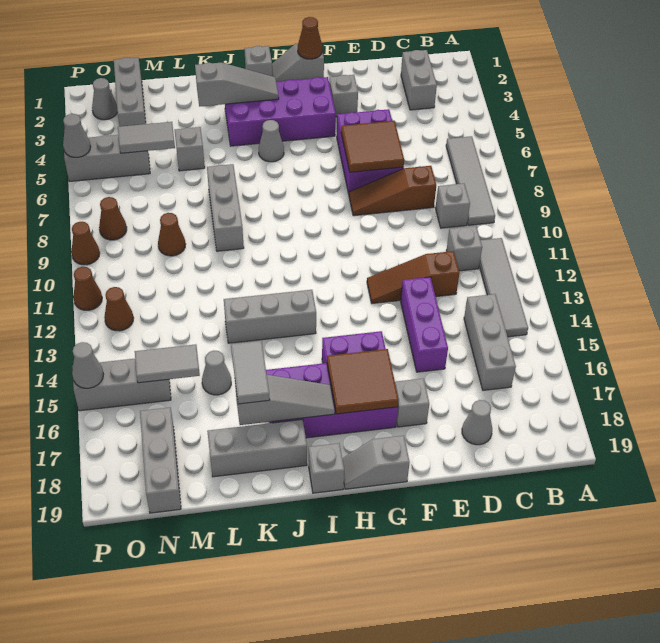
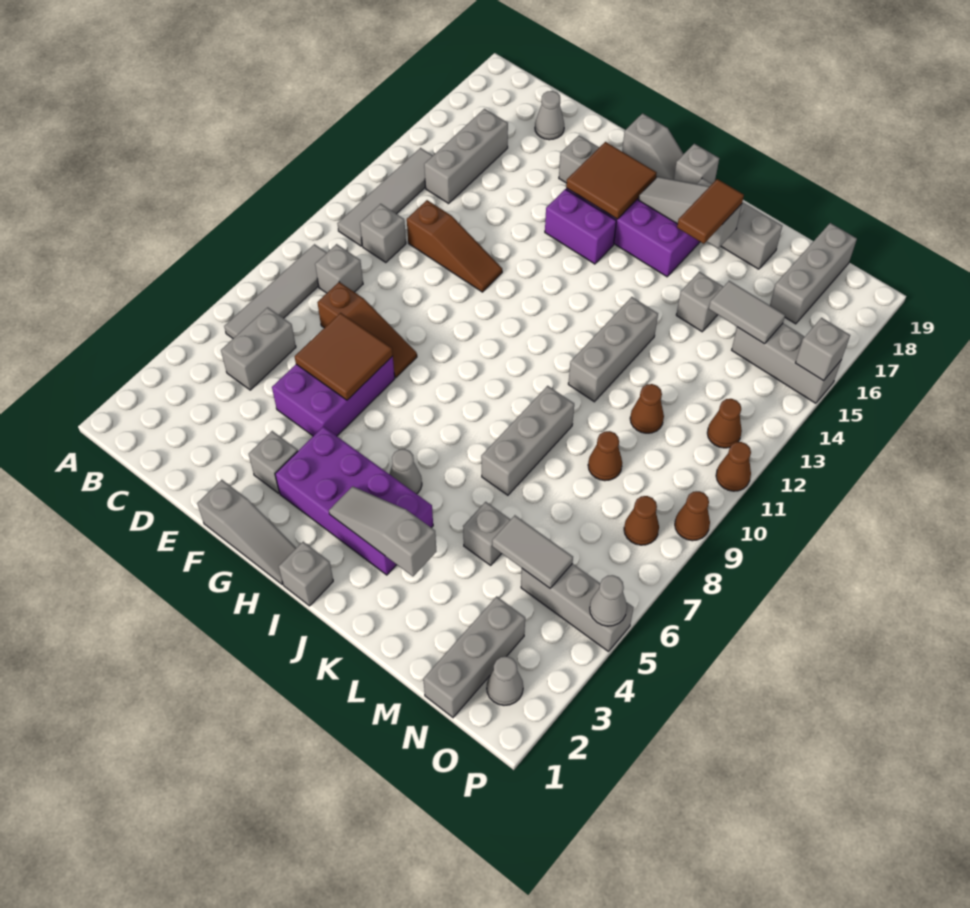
grey 1x2 brick [401,50,437,110] -> grey 1x2 brick moved to [221,307,296,390]
purple 1x3 brick [401,277,448,372] -> none
grey 1x2 slope [272,44,324,82] -> grey 1x3 slope [197,480,296,585]
brown 1x1 cone [298,17,322,59] -> brown 1x1 cone moved to [630,384,664,433]
grey 1x3 brick [224,290,316,343] -> grey 1x3 brick turned to [568,297,658,402]
grey 1x2 tile [231,341,270,404] -> brown 1x2 tile [677,179,744,244]
grey 1x1 cone [202,351,231,395] -> grey 1x1 brick [676,272,724,332]
grey 1x1 cone [72,342,103,388] -> grey 1x1 brick [796,318,850,381]

